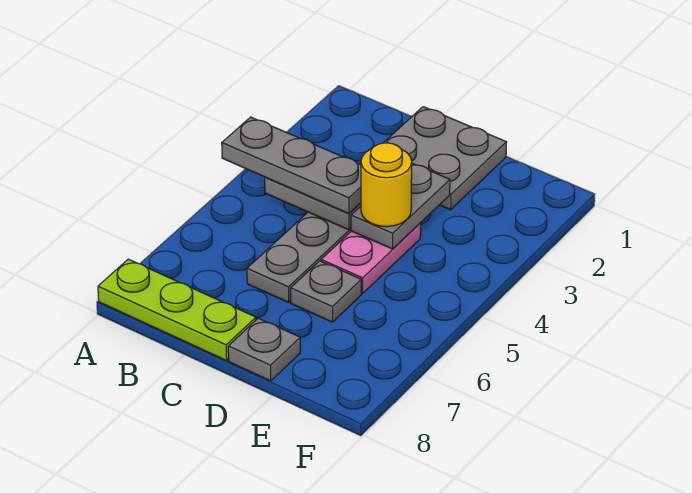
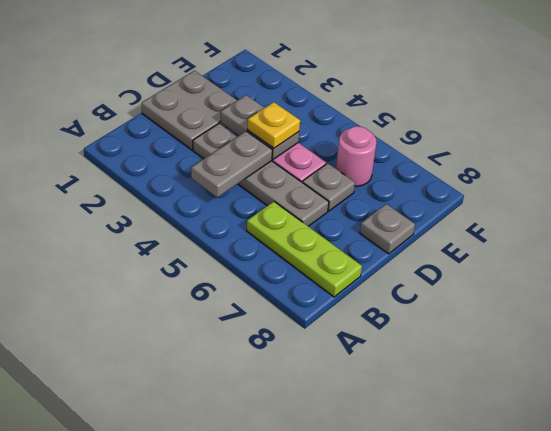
grey 1x3 plate [222,117,361,214] -> none
lime 1x3 plate [98,259,256,361] -> lime 1x3 plate turned to [247,202,362,297]
yellow 1x1 round brick [361,143,412,227] -> yellow 1x1 plate [248,102,300,148]
none -> pink 1x1 round brick [336,126,377,186]

